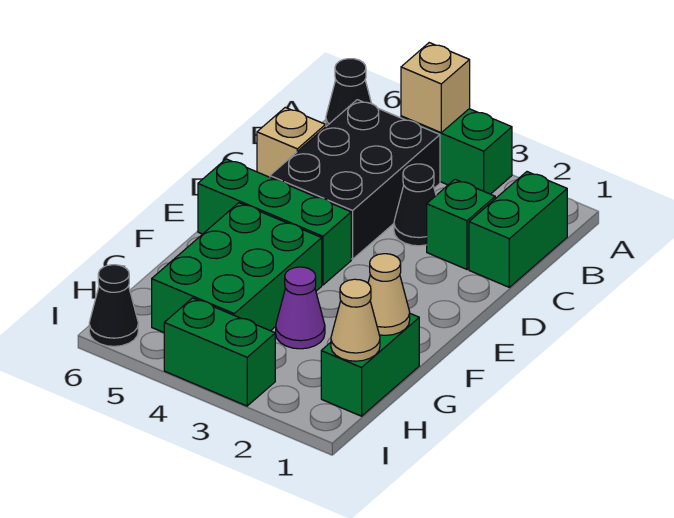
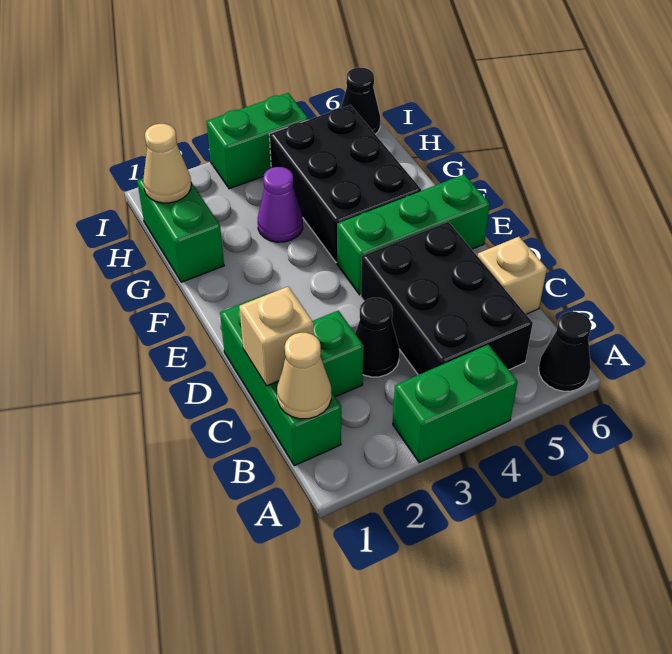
tan 1x1 brick [401,43,470,132] -> tan 1x1 brick moved to [239,287,314,386]
green 1x2 brick [469,172,567,287] -> green 1x3 brick [220,294,341,466]
green 2x3 brick [152,203,322,332] -> black 2x3 brick [269,105,421,262]
tan 1x1 cone [368,254,410,335] -> tan 1x1 cone moved to [277,333,331,419]

